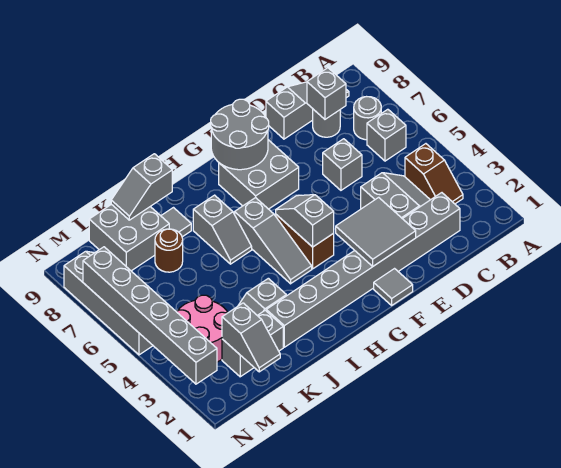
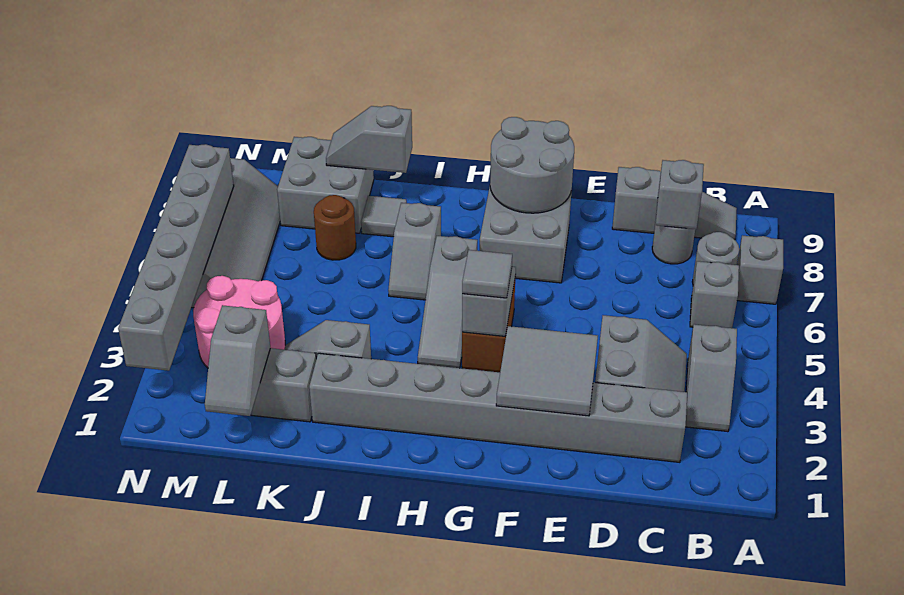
brown 1x2 slope [405,144,463,204] -> grey 1x2 slope [686,324,737,432]
grey 1x1 brick [323,139,362,190] -> grey 1x1 brick moved to [737,235,783,304]
grey 1x1 tile [374,269,413,305] -> grey 1x1 tile moved to [462,250,512,298]

